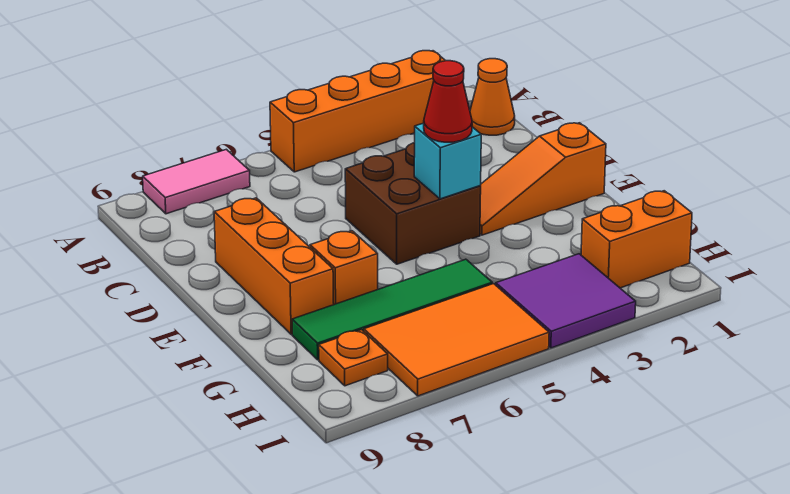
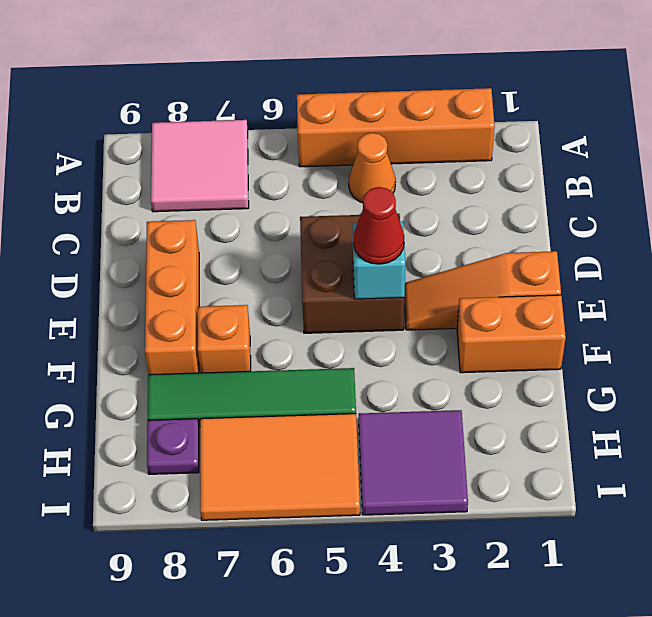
pink 1x2 tile [143,149,250,214] -> pink 2x2 tile [151,120,249,212]
orange 1x1 cone [470,59,515,135] -> orange 1x1 cone moved to [349,133,396,203]
orange 1x2 brick [581,191,692,288] -> orange 1x2 brick moved to [457,295,566,373]
orange 1x1 plate [319,330,388,386] -> purple 1x1 plate [147,419,199,474]

